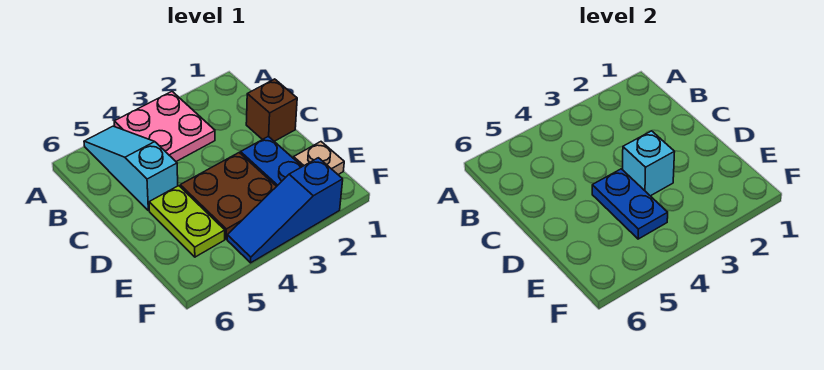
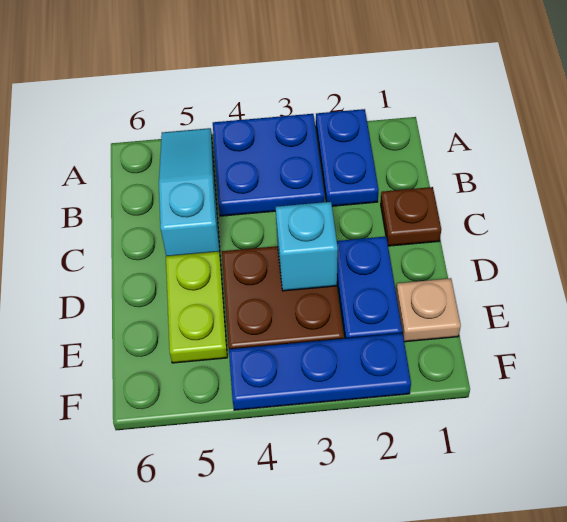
pink 2x2 plate [114,92,215,161] -> blue 2x2 plate [213,114,324,216]
brown 1x1 brick [246,79,297,141] -> brown 1x1 plate [381,187,441,246]
blue 1x2 plate [592,169,668,239] -> blue 1x2 plate moved to [316,109,378,206]
blue 1x3 slope [227,158,343,263] -> blue 1x3 plate [229,333,411,410]

